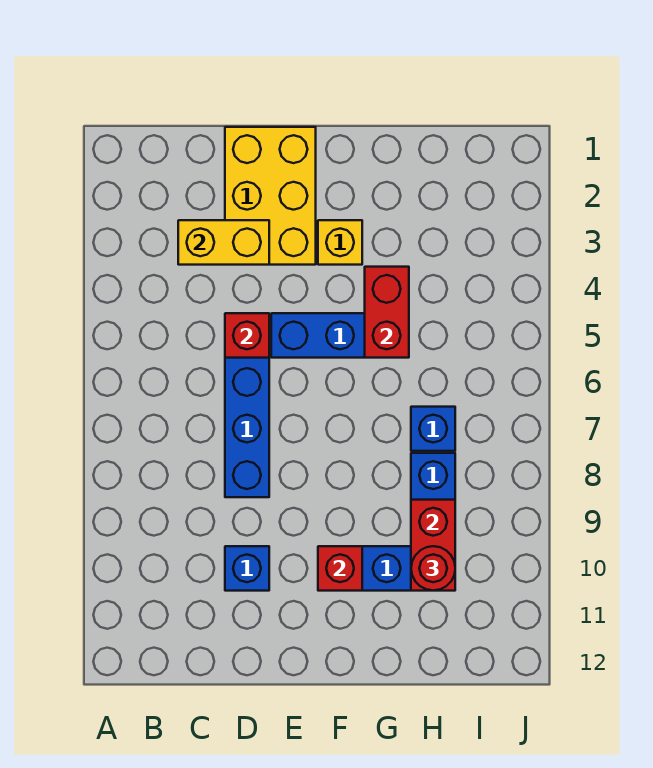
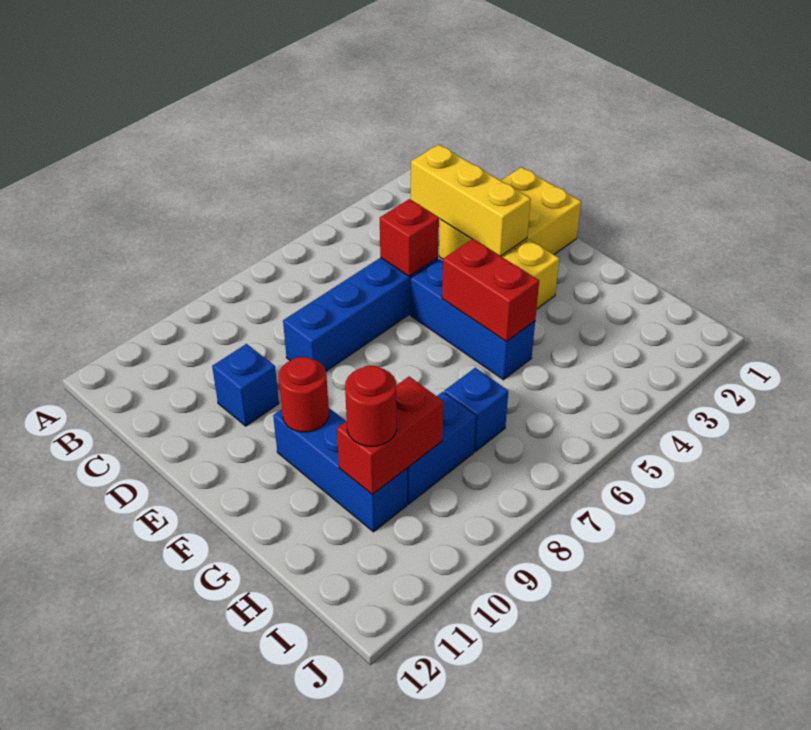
yellow 1x2 brick [178,220,269,265] -> yellow 1x3 brick [411,145,531,256]
red 1x1 brick [318,546,362,591] -> red 1x1 round brick [279,357,329,432]
red 1x2 brick [365,267,409,358] -> red 1x2 brick turned to [442,239,539,342]

